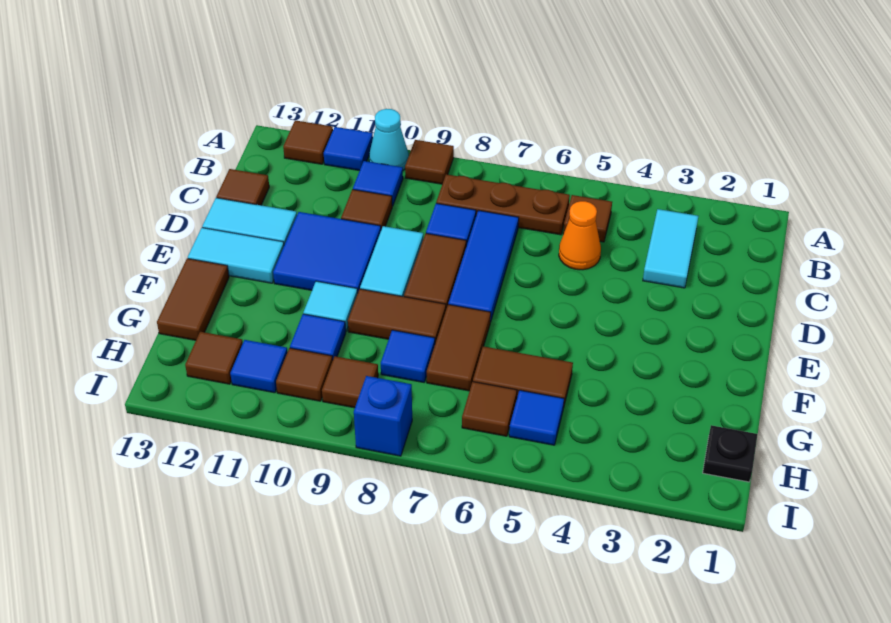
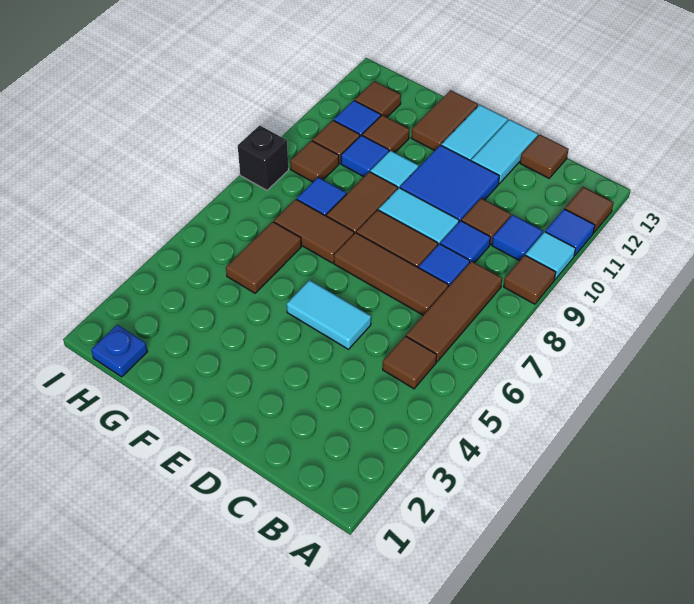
cyan 1x1 cone [369,109,409,170] -> cyan 1x1 tile [525,232,576,280]
cyan 1x2 tile [643,209,698,288] -> cyan 1x2 tile moved to [287,280,371,349]
brown 1x3 plate [436,174,570,235] -> brown 1x3 tile [406,261,502,362]
orange 1x1 cone [559,201,601,270] -> none
blue 1x3 tile [448,210,519,322] -> brown 1x3 tile [334,233,448,315]
brown 1x2 tile [157,258,229,340] -> brown 1x2 tile turned to [411,90,478,151]
black 1x1 plate [703,425,757,482] -> blue 1x1 plate [91,325,148,377]
blue 1x1 tile [509,390,564,445] -> blue 1x1 tile moved to [440,221,491,263]
brown 1x1 tile [462,382,517,436] -> brown 1x1 tile moved to [362,115,410,153]
blue 1x1 brick [354,376,412,456] -> black 1x1 brick [238,125,288,190]

